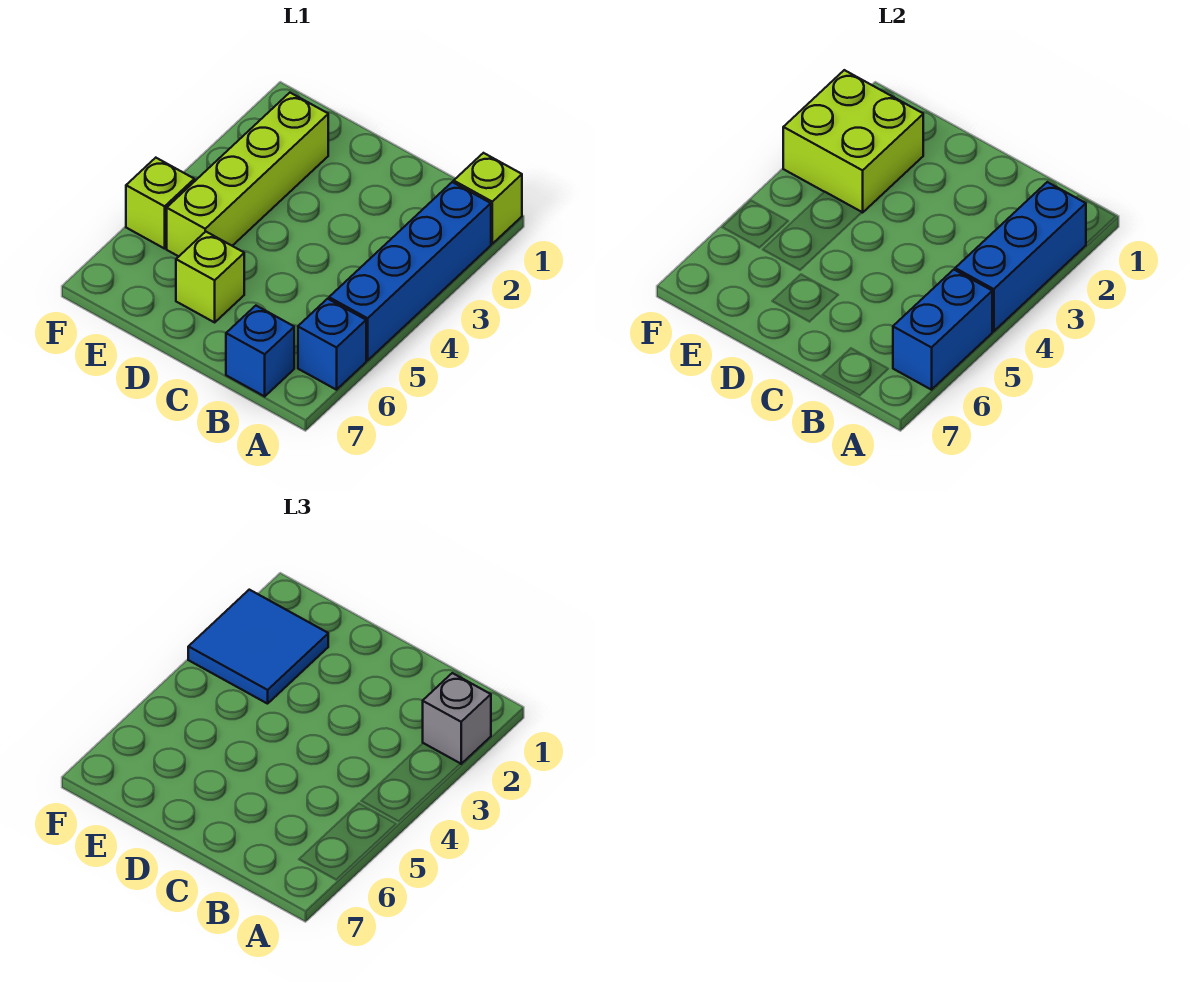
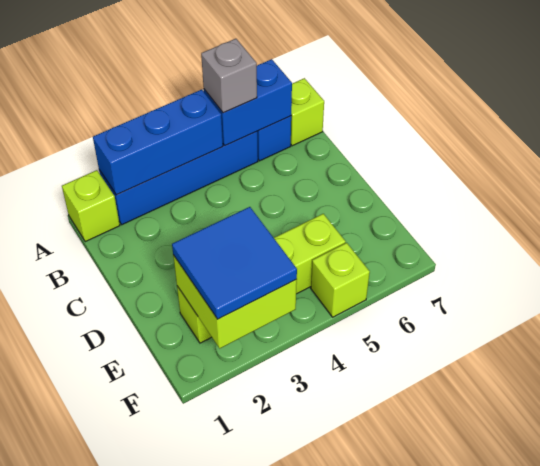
grey 1x1 brick [423,673,491,764] -> grey 1x1 brick moved to [201,39,257,113]
blue 1x1 brick [226,306,294,396] -> none
lime 1x1 brick [176,232,244,322] -> lime 1x1 brick moved to [291,78,324,146]

